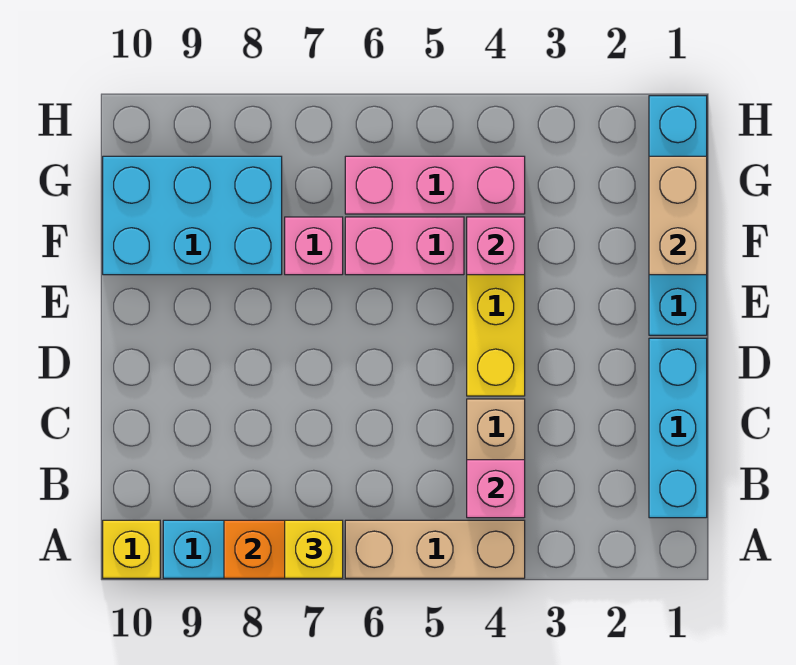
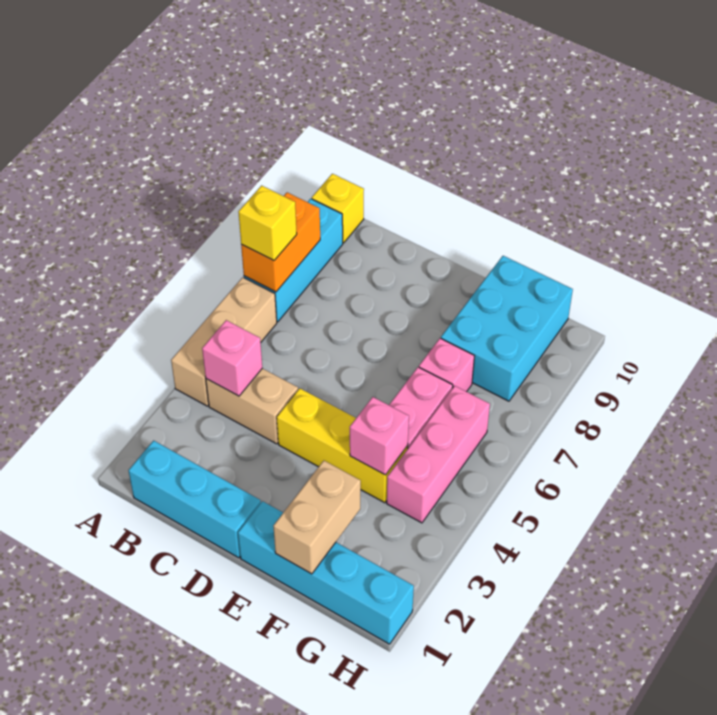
tan 1x2 brick [649,156,707,275] -> tan 1x2 brick turned to [273,461,361,574]

